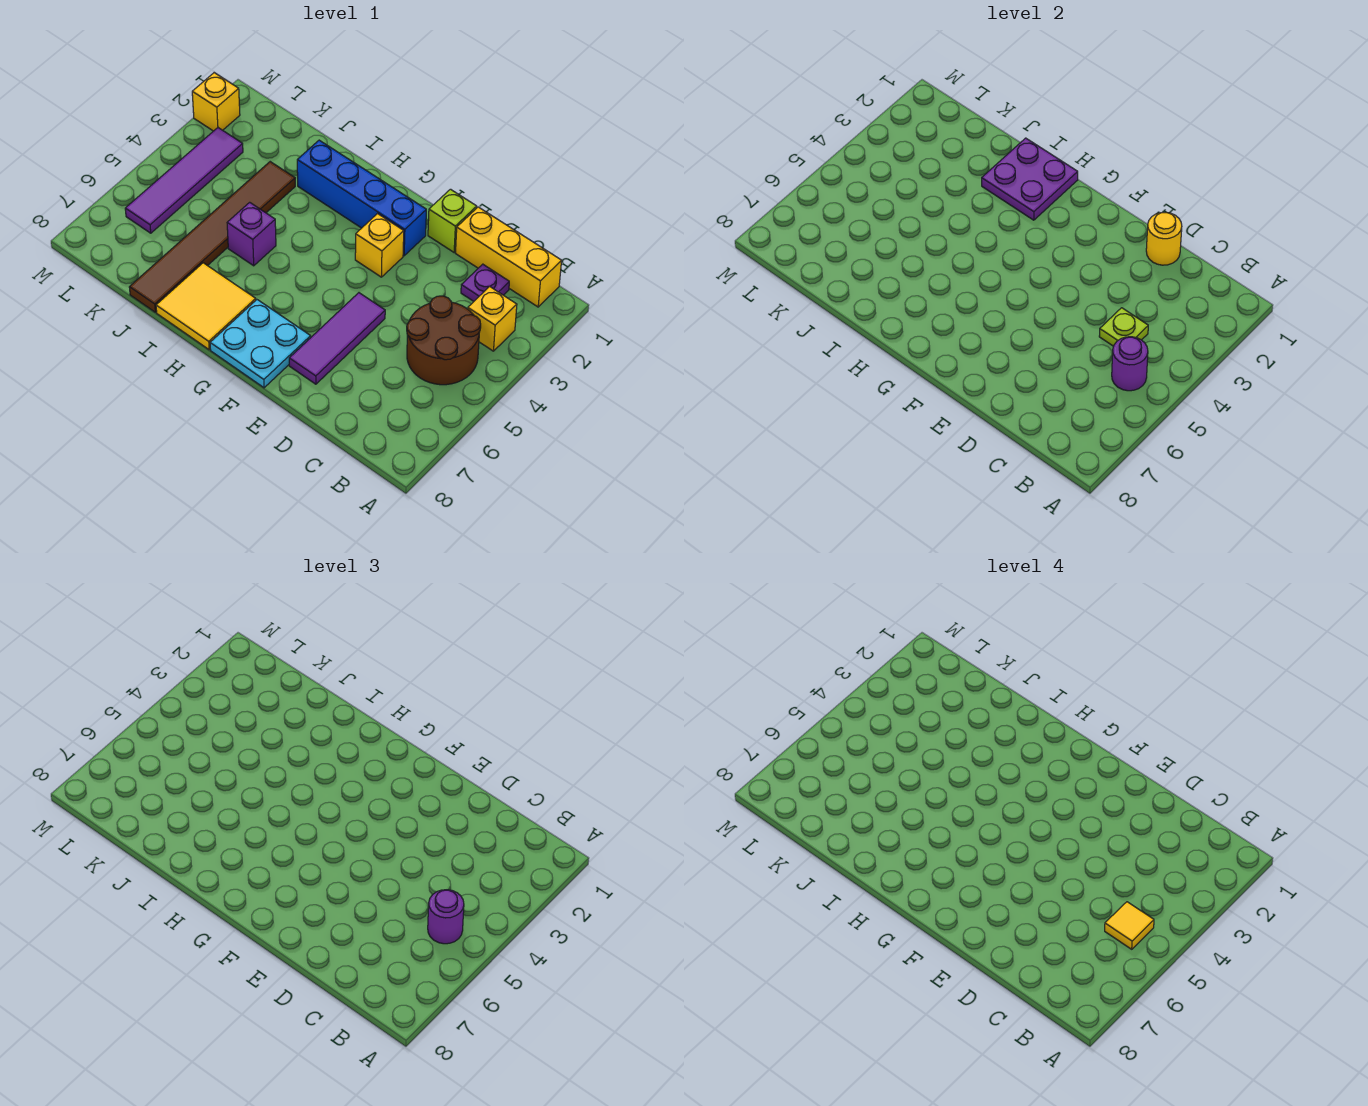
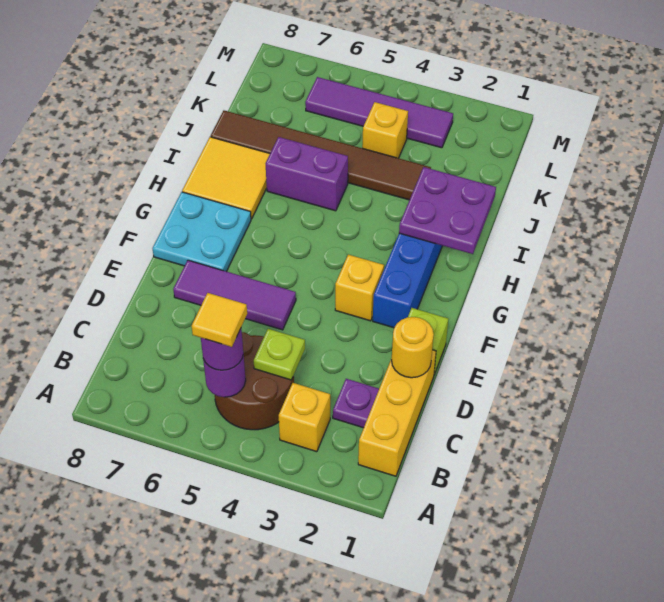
purple 1x1 brick [227,202,276,266] -> purple 1x2 brick [266,137,348,211]
yellow 1x1 brick [192,73,240,131] -> yellow 1x1 brick moved to [362,102,408,158]

